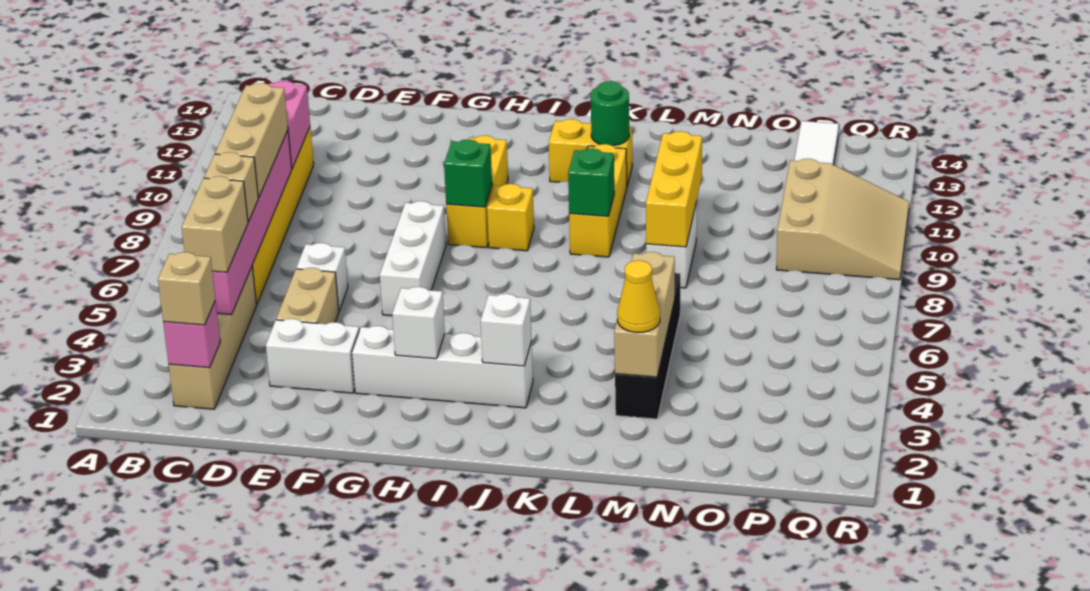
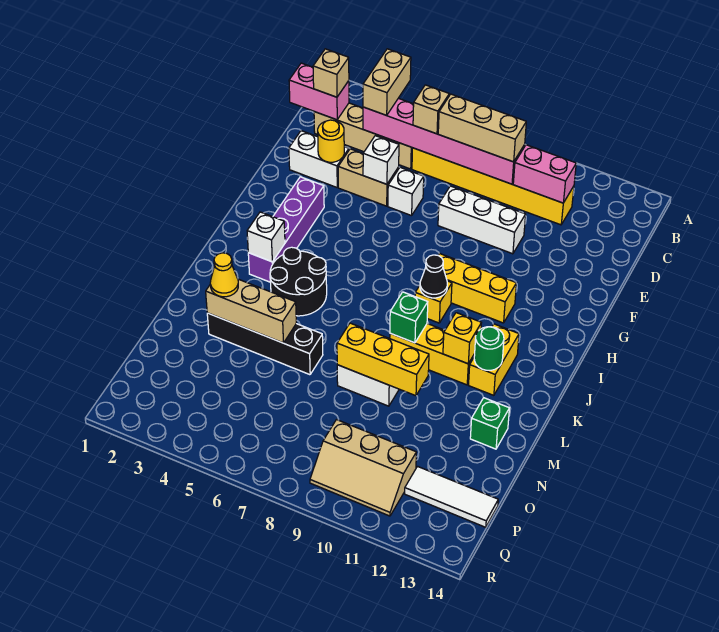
pink 1x1 brick [163,301,220,368] -> pink 1x2 brick [289,63,349,120]
tan 1x2 brick [182,176,248,272] -> tan 1x2 brick turned to [363,49,411,115]
white 1x2 brick [266,319,359,393] -> white 1x2 brick turned to [289,131,349,187]
none -> yellow 1x1 round brick [318,120,344,162]
white 1x4 brick [352,326,533,408] -> purple 1x4 brick [248,177,324,282]
white 1x3 brick [380,201,446,316] -> white 1x3 brick moved to [438,186,526,254]
white 1x1 brick [392,287,445,359] -> white 1x1 brick moved to [363,136,399,184]
green 1x1 brick [444,139,492,207] -> green 1x1 brick moved to [470,398,509,449]
none -> black 1x1 cone [420,255,447,298]
none -> black 2x2 round brick [270,247,327,316]
none -> yellow 1x1 brick [443,313,481,364]
tan 3x3 slope [776,159,909,280] -> tan 2x3 slope [310,420,416,516]

